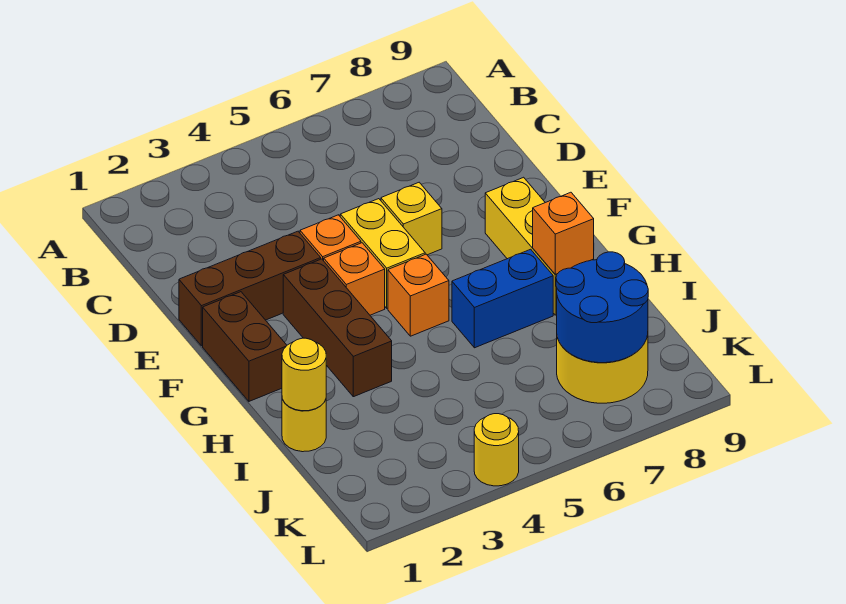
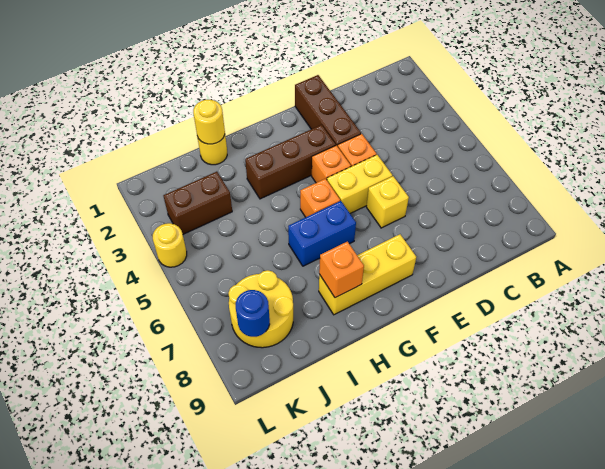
brown 1x2 brick [203,292,287,401] -> brown 1x2 brick moved to [163,172,232,234]
blue 1x2 brick [452,249,553,348] -> blue 1x2 brick turned to [288,201,356,266]
blue 2x2 round brick [556,252,648,363] -> blue 1x1 round brick [236,290,270,337]

